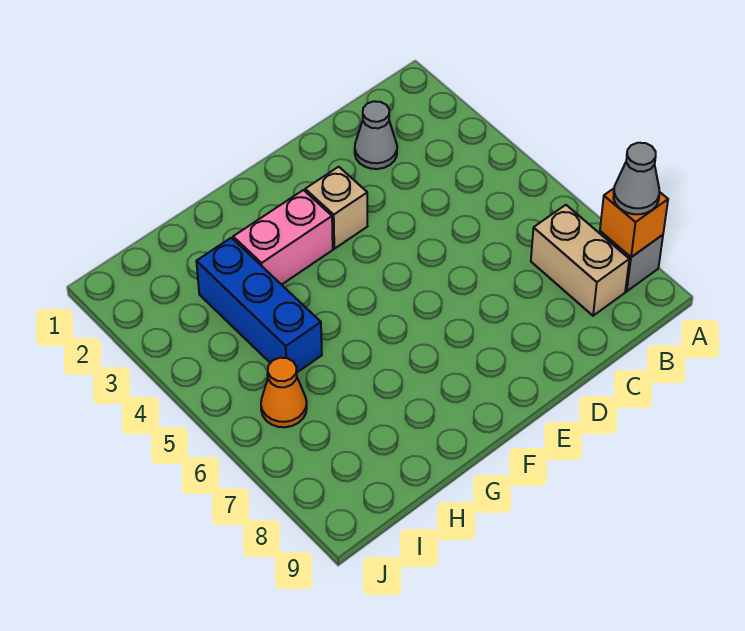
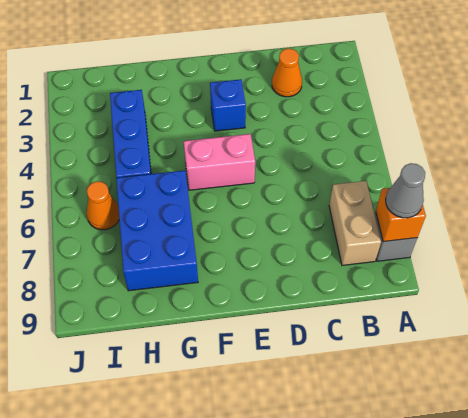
grey 1x1 cone [355,101,397,169] -> orange 1x1 cone [272,49,302,97]
tan 1x1 brick [305,167,368,249] -> blue 1x1 brick [210,79,246,131]
pink 1x2 brick [233,190,333,285] -> pink 1x2 brick moved to [184,134,255,190]
none -> blue 2x3 brick [116,170,198,291]

